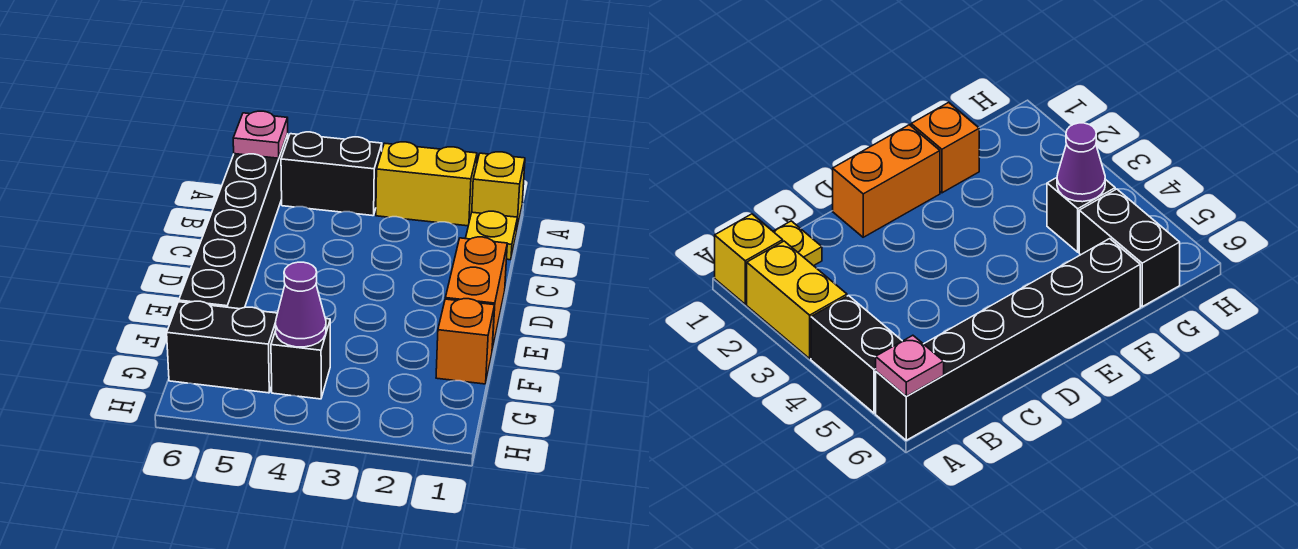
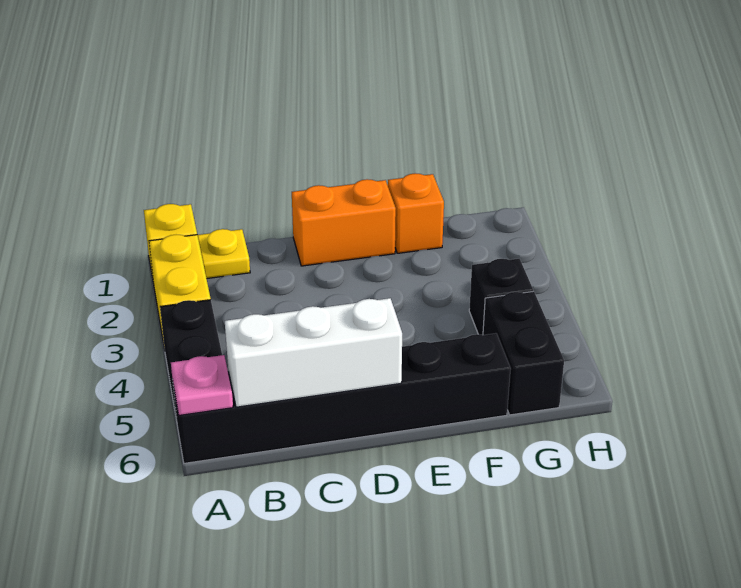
none -> white 1x3 brick [225,298,402,407]
purple 1x1 cone [276,262,326,347] -> none

